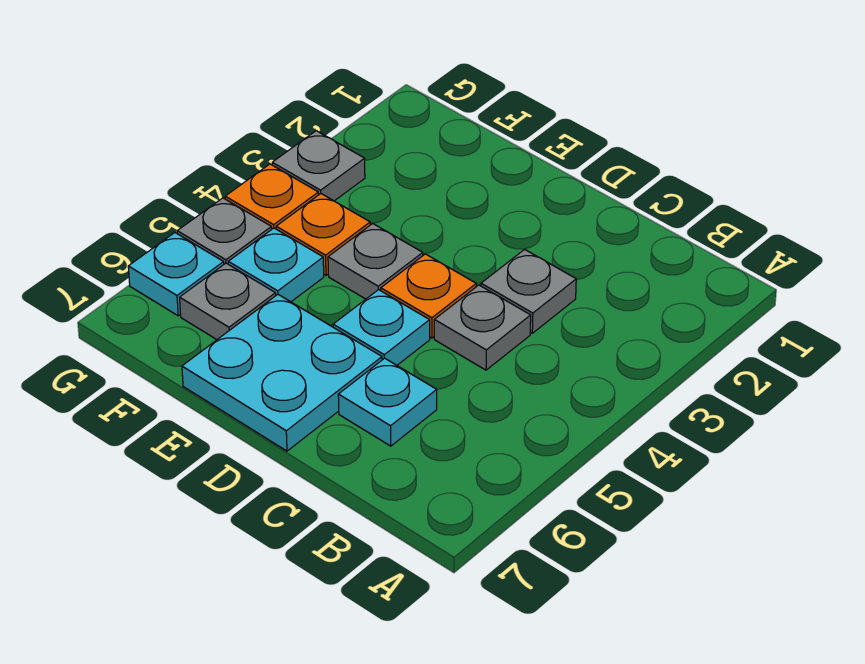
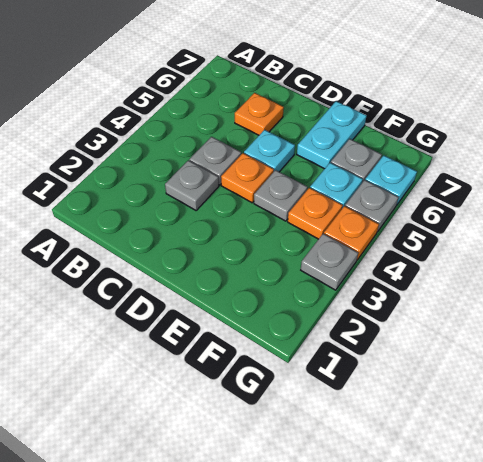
cyan 1x1 plate [338,358,437,446] -> orange 1x1 plate [235,93,284,135]
cyan 2x2 plate [182,295,382,451] -> cyan 1x2 plate [297,101,367,169]

